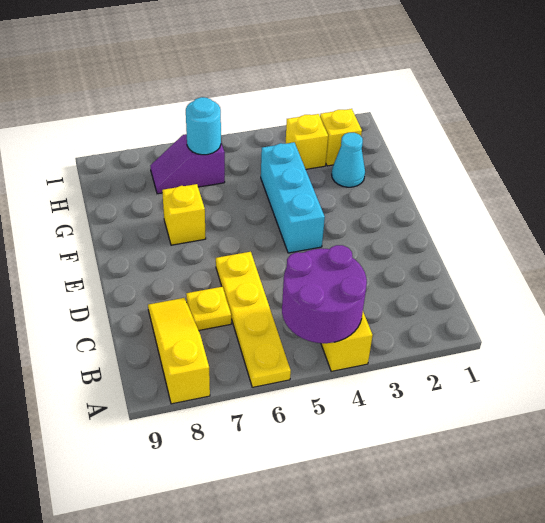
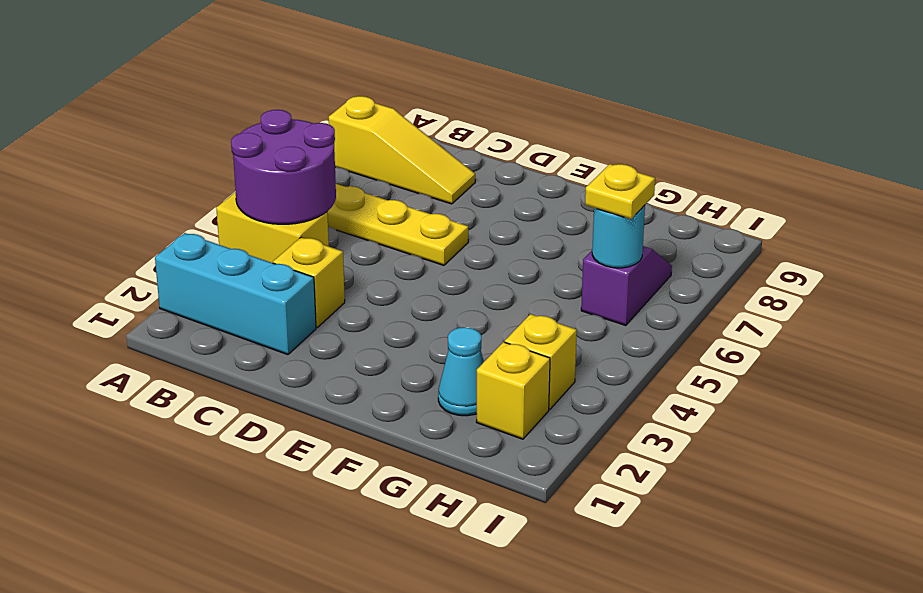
yellow 1x1 plate [186,287,231,330] -> yellow 1x1 plate moved to [585,164,655,219]
cyan 1x3 brick [261,142,325,253] -> cyan 1x3 brick moved to [155,233,316,355]
yellow 1x1 brick [162,184,206,245] -> yellow 1x1 brick moved to [273,237,345,328]

